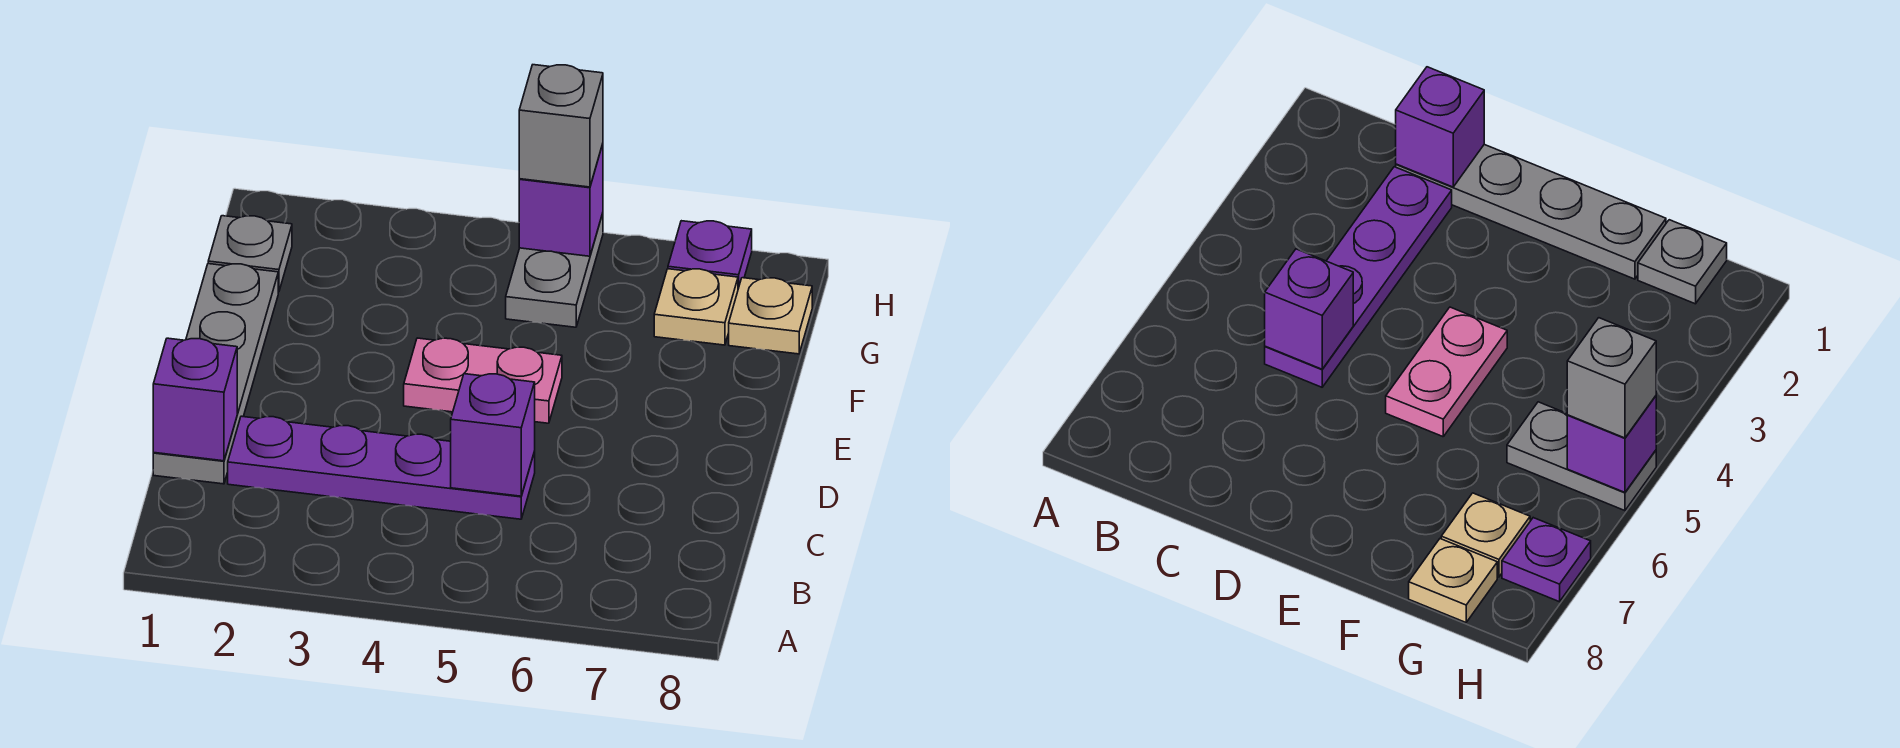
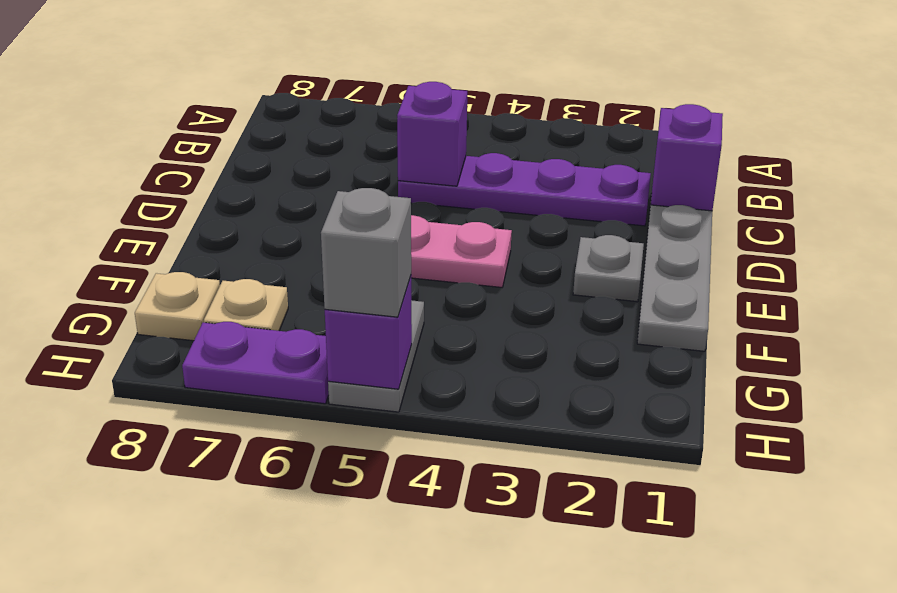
grey 1x1 plate [208,216,292,292] -> grey 1x1 plate moved to [573,235,644,302]
purple 1x1 plate [668,221,752,289] -> purple 1x2 plate [182,322,329,404]

